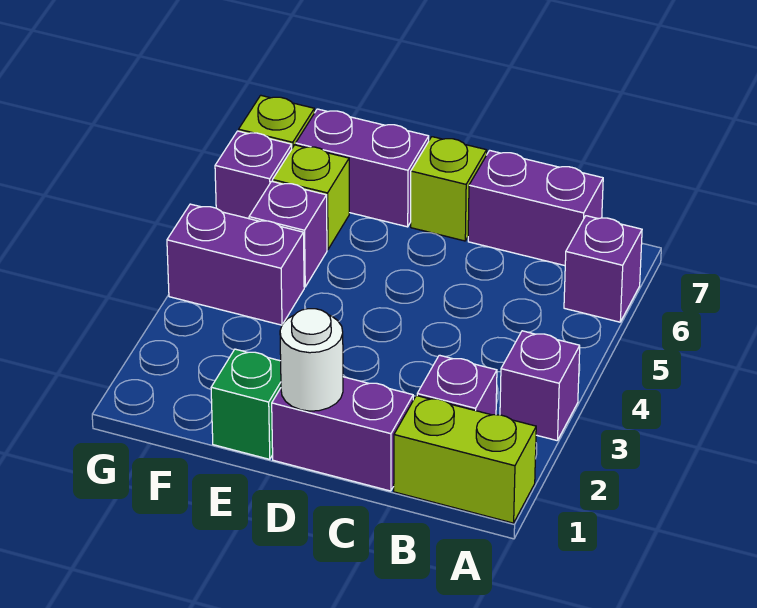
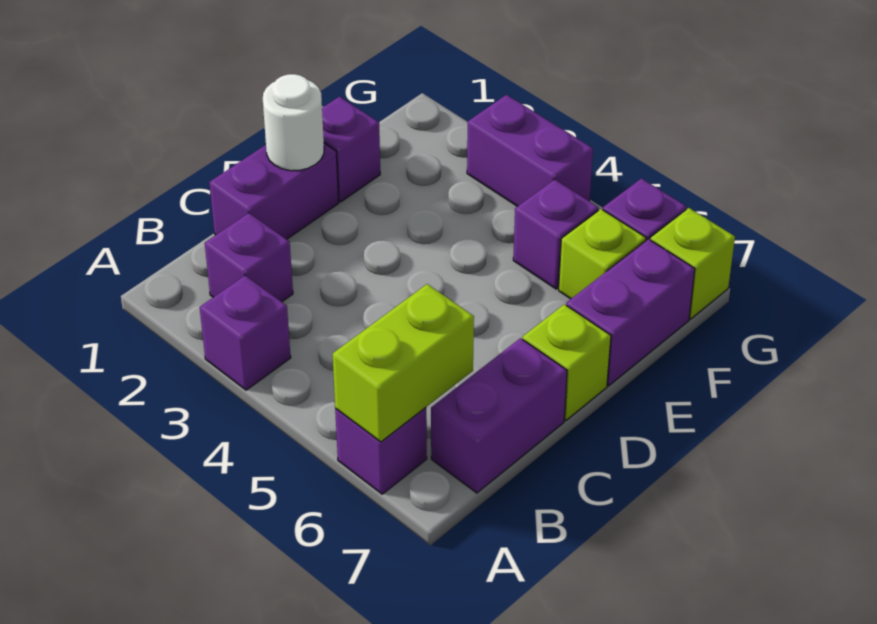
lime 1x2 brick [394,396,536,523] -> lime 1x2 brick moved to [333,284,474,442]
green 1x1 brick [211,349,281,459] -> purple 1x1 brick [322,97,380,202]
purple 1x2 brick [167,204,304,325] -> purple 1x2 brick turned to [467,95,593,206]

